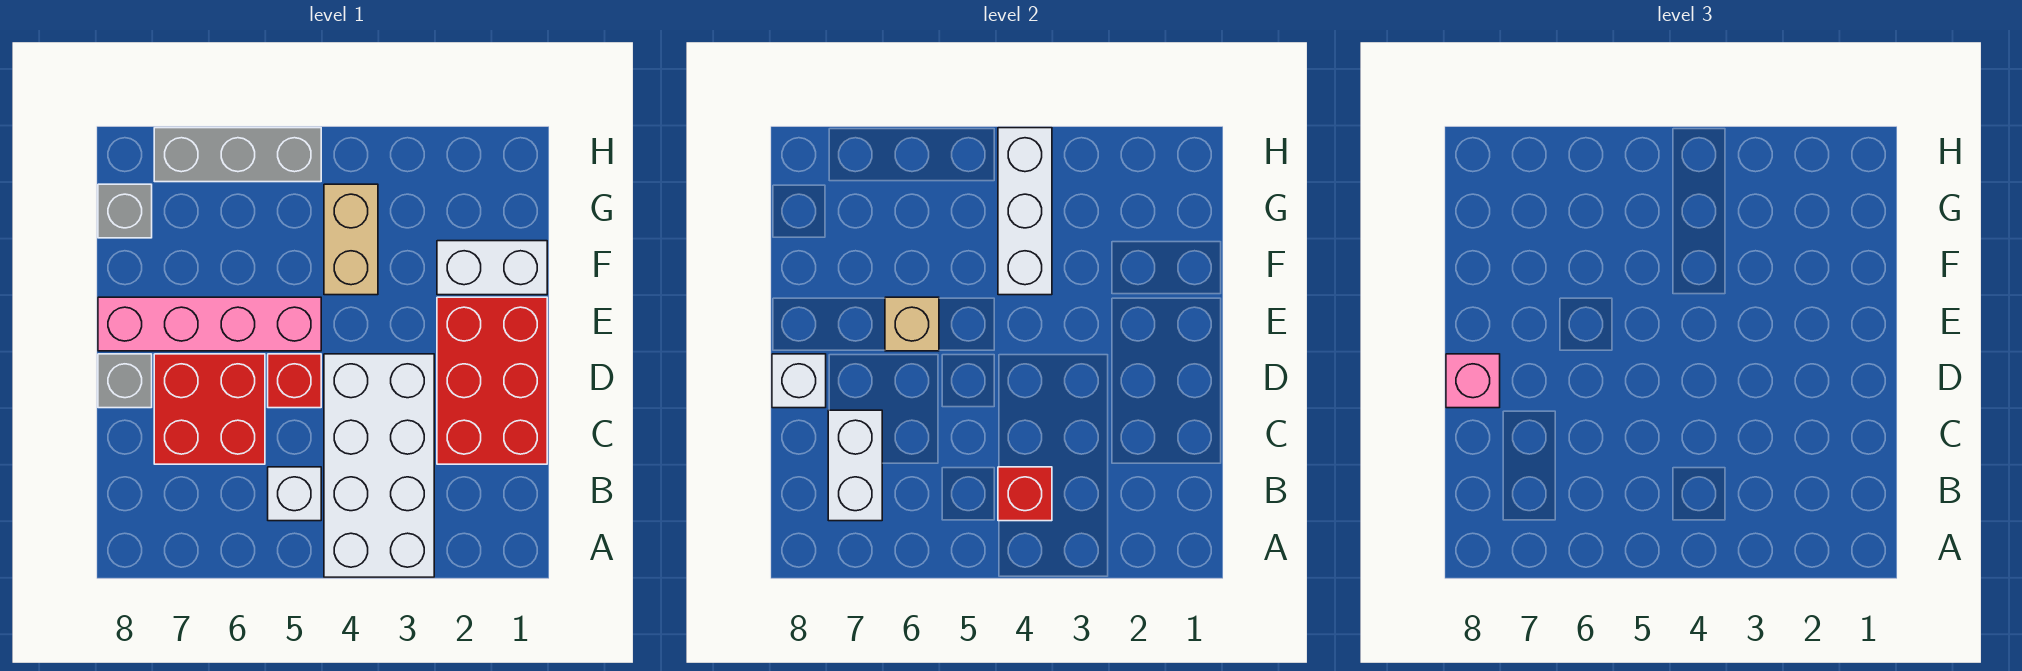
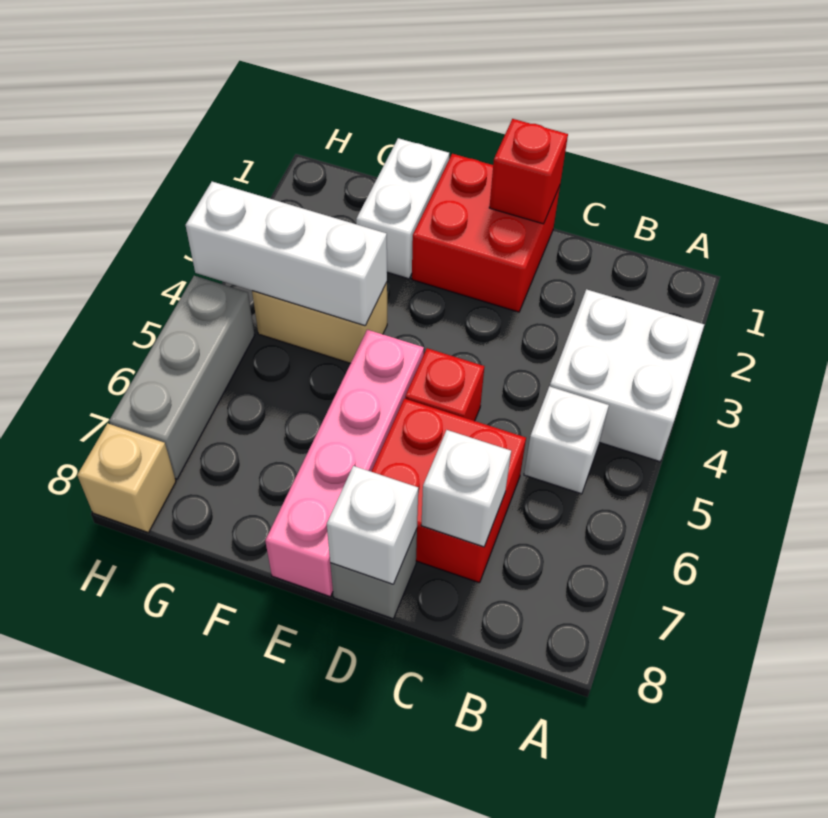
white 2x4 brick [324,354,434,577] -> white 2x2 brick [550,289,704,462]
red 1x1 brick [998,467,1052,521] -> red 1x1 brick moved to [489,119,568,224]
white 1x2 brick [828,410,882,521] -> white 1x1 brick [421,430,511,547]
red 2x3 brick [437,297,547,464] -> red 2x2 brick [412,154,560,312]
pink 1x1 brick [1446,354,1500,408] -> none
tan 1x1 brick [885,297,939,351] -> tan 1x1 brick moved to [77,423,176,532]
grey 1x1 brick [98,184,152,238] -> none

